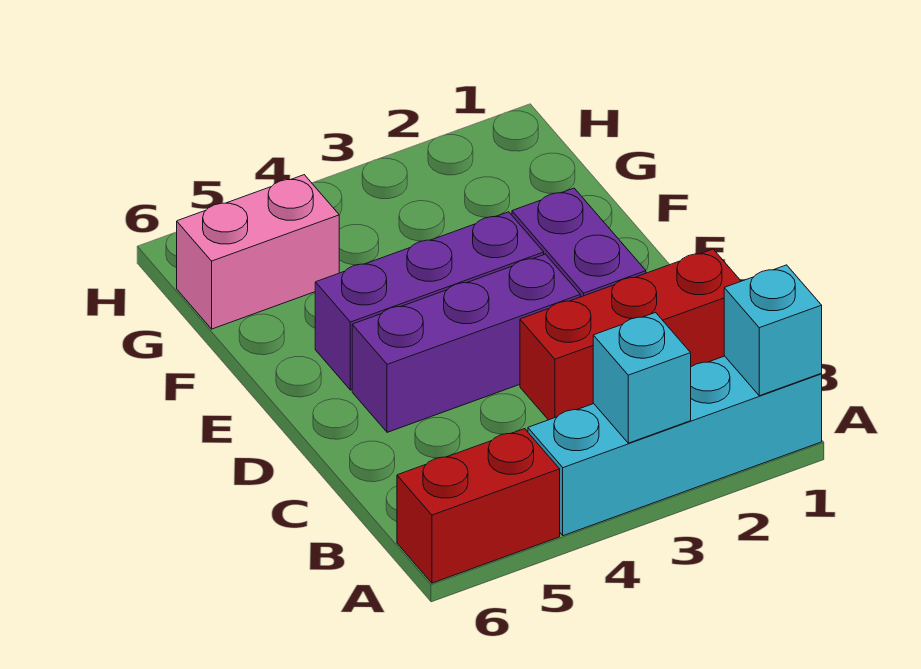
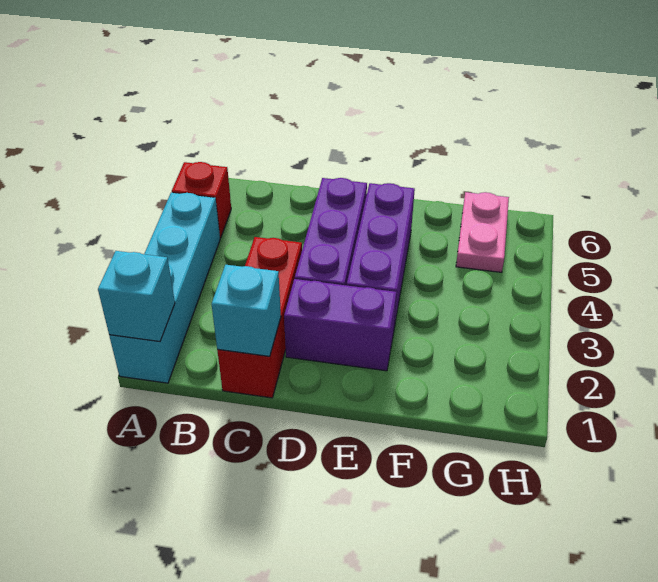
cyan 1x1 brick [593,313,691,443] -> cyan 1x1 brick moved to [212,265,281,356]
red 1x2 brick [397,429,560,583] -> red 1x1 brick [172,162,231,238]
pink 1x2 brick [177,175,339,329] -> pink 1x2 plate [456,192,509,272]

